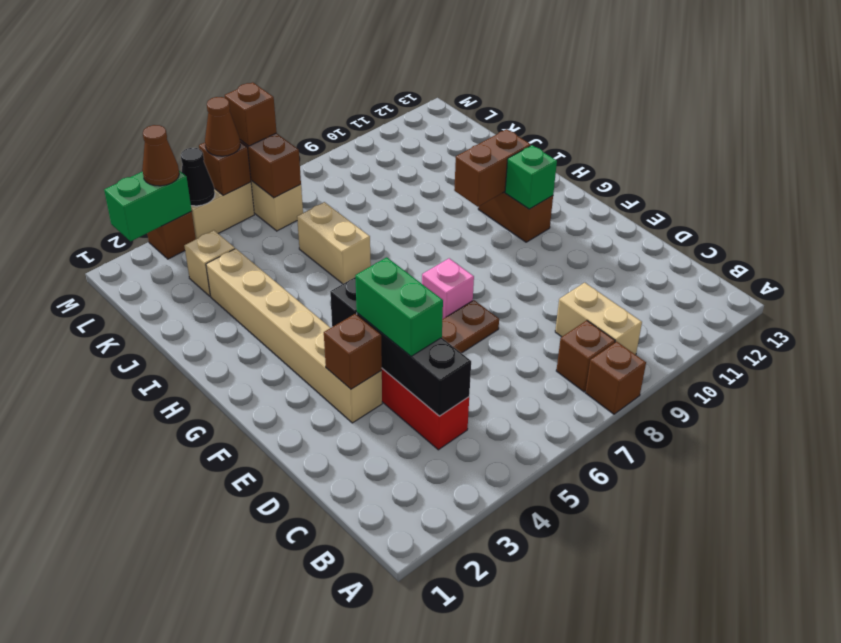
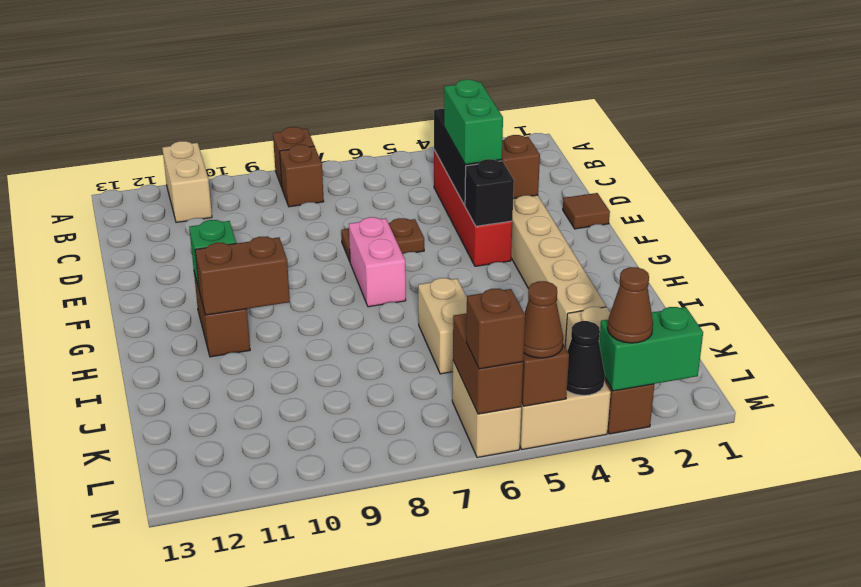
tan 1x2 brick [555,283,642,355] -> tan 1x2 brick moved to [162,141,212,222]
none -> brown 1x1 tile [563,193,610,229]
pink 1x1 brick [422,258,474,319] -> pink 1x2 brick [349,217,406,307]

